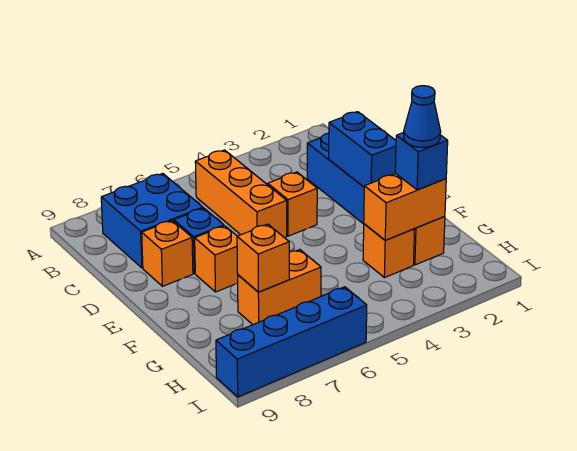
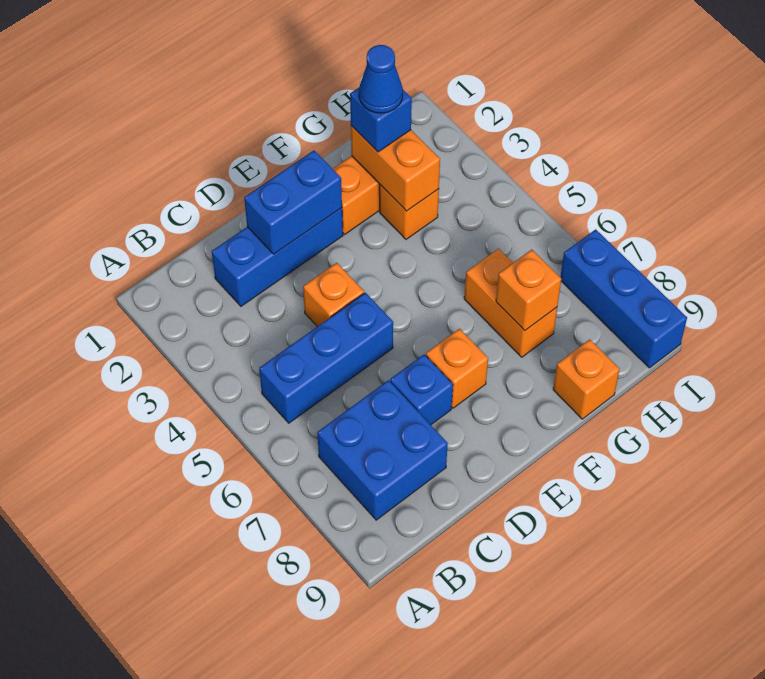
orange 1x3 brick [195,150,287,238] -> blue 1x3 brick [259,293,393,423]
orange 1x1 brick [142,221,193,286] -> orange 1x1 brick moved to [553,339,620,419]
blue 1x4 brick [216,287,367,397] -> blue 1x3 brick [560,229,687,368]

